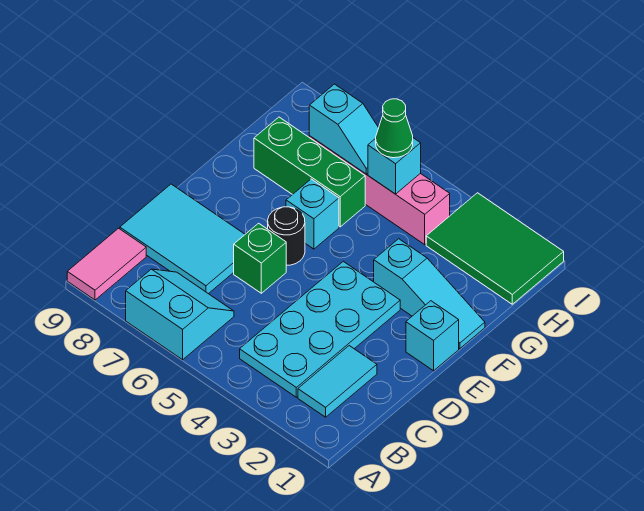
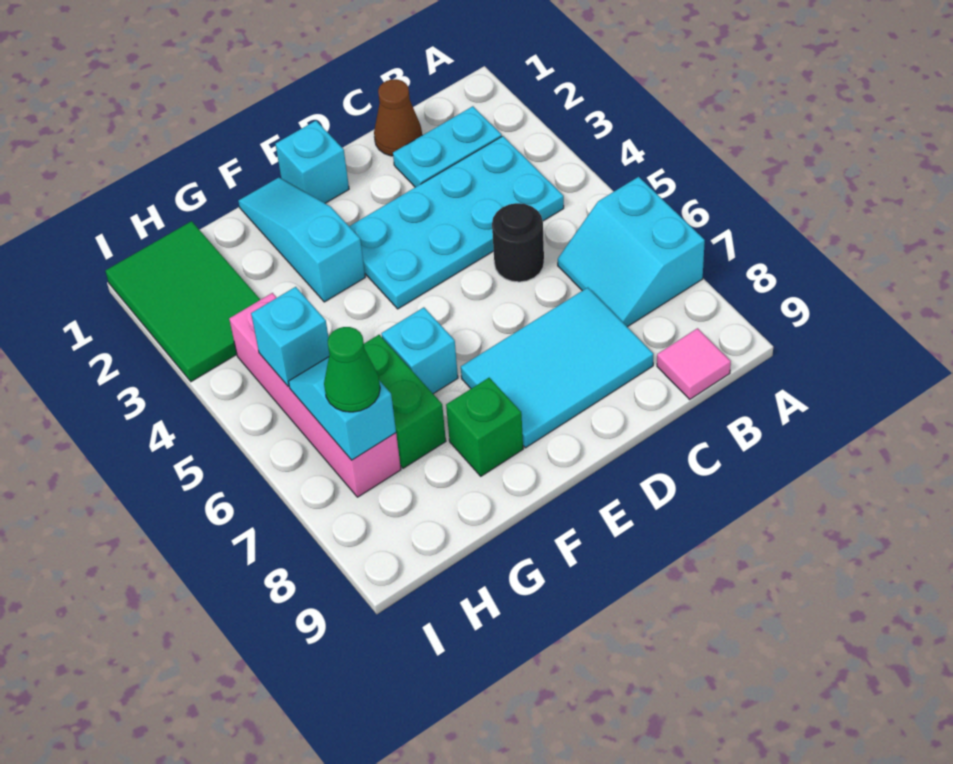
pink 1x2 tile [67,228,146,300] -> pink 1x1 tile [657,328,731,399]
cyan 1x2 tile [298,346,377,417] -> cyan 1x2 plate [393,106,502,187]
none -> brown 1x1 cone [374,79,422,156]
cyan 2x3 tile [120,184,245,294] -> cyan 2x3 tile turned to [461,288,653,448]
green 1x1 brick [234,223,286,293] -> green 1x1 brick moved to [446,378,523,476]
black 1x1 round brick [268,207,305,265] -> black 1x1 round brick moved to [492,203,544,282]
green 1x3 brick [254,117,365,227] -> green 1x2 brick [364,335,446,468]
green 1x1 cone [376,99,413,158] -> green 1x1 cone moved to [324,327,380,412]

